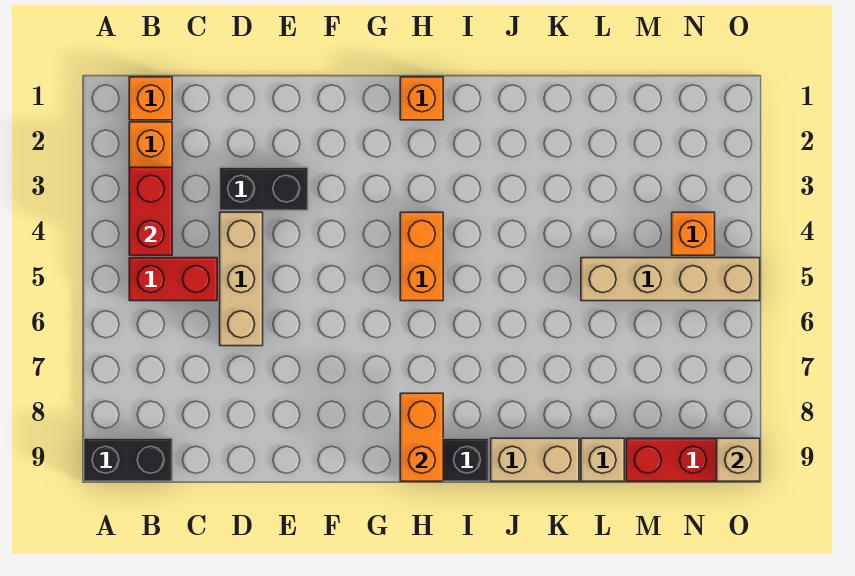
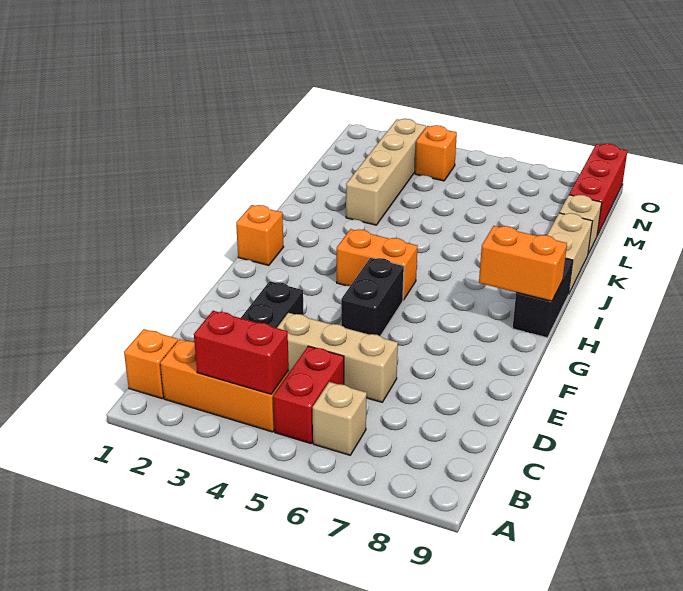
black 1x2 brick [84,438,172,481] -> black 1x2 brick moved to [341,257,404,336]
tan 1x4 brick [581,258,760,301] -> tan 1x4 brick moved to [346,119,426,225]
tan 1x1 brick [717,438,760,481] -> tan 1x1 brick moved to [313,382,367,455]

